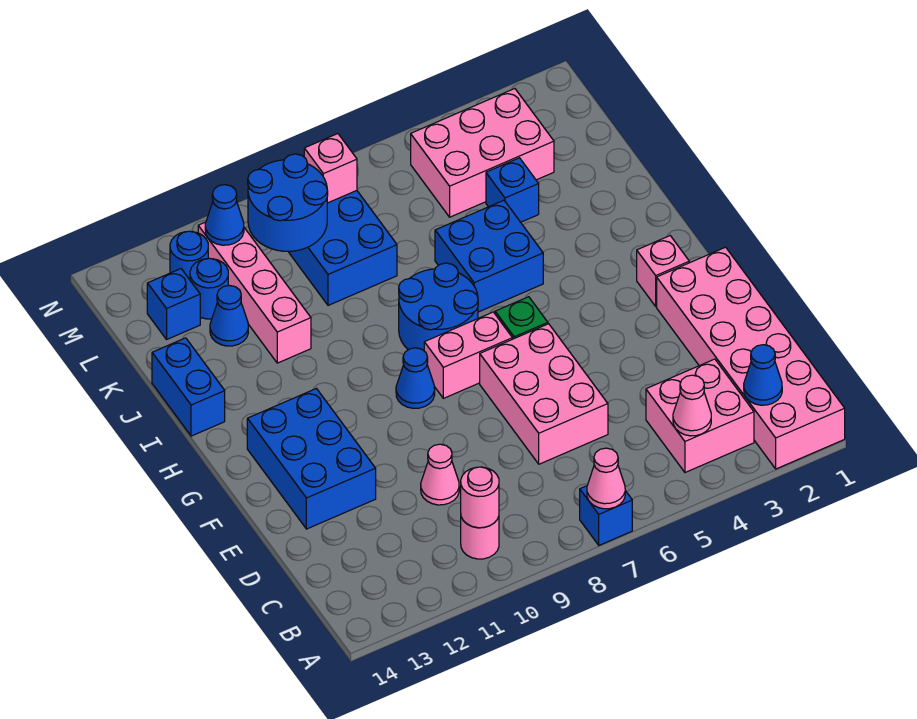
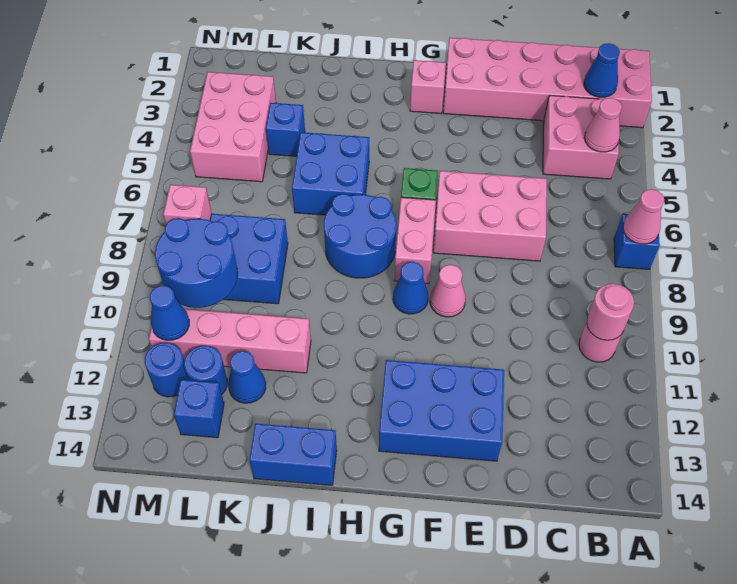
pink 1x1 cone [421,444,459,505] -> pink 1x1 cone moved to [430,265,466,317]

